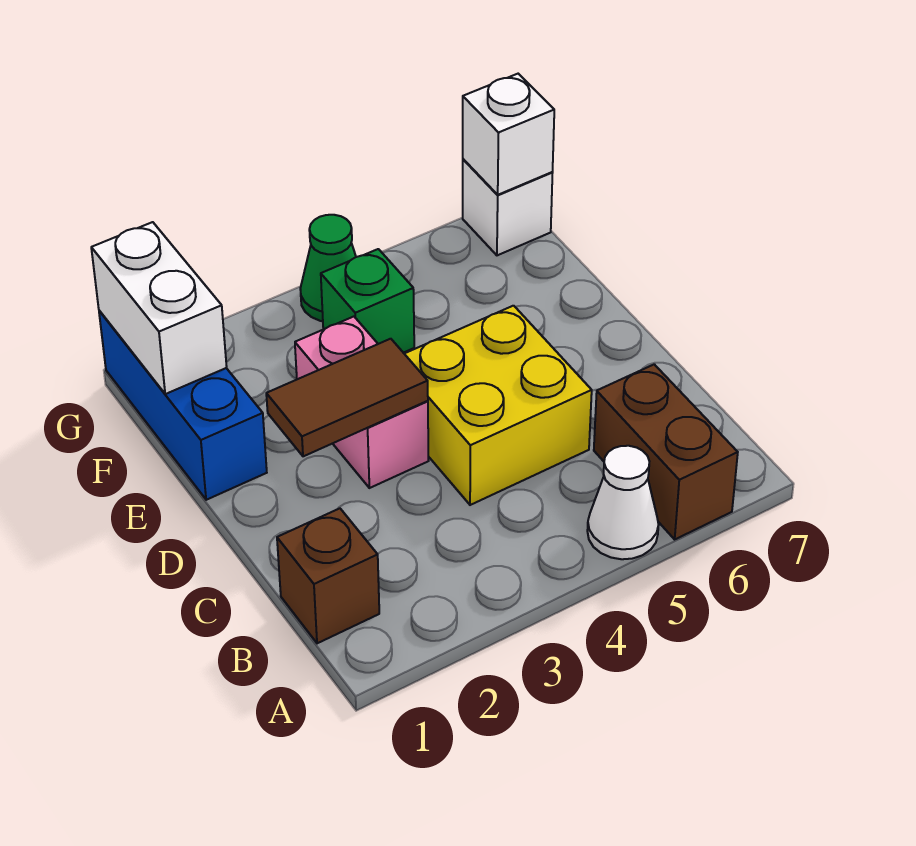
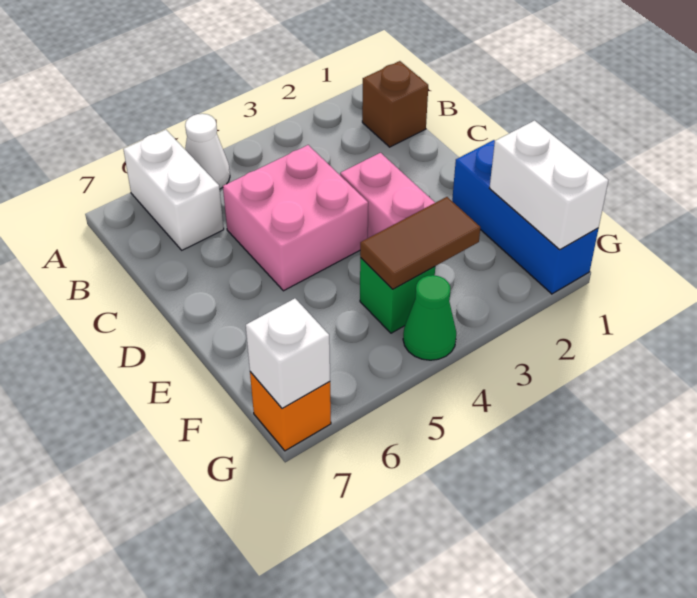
brown 1x2 brick [594,364,738,539] -> white 1x2 brick [123,130,224,250]
yellow 2x2 brick [404,306,592,505] -> pink 2x2 brick [223,145,368,291]
brown 1x2 tile [266,339,428,456] -> brown 1x2 tile moved to [360,197,480,289]
white 1x1 brick [463,159,552,255] -> orange 1x1 brick [250,372,331,451]

